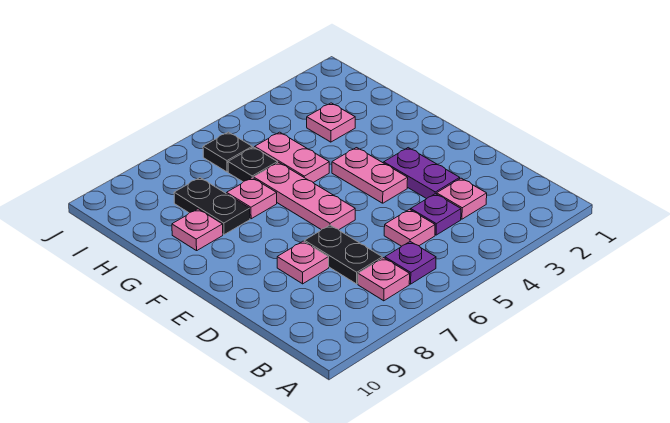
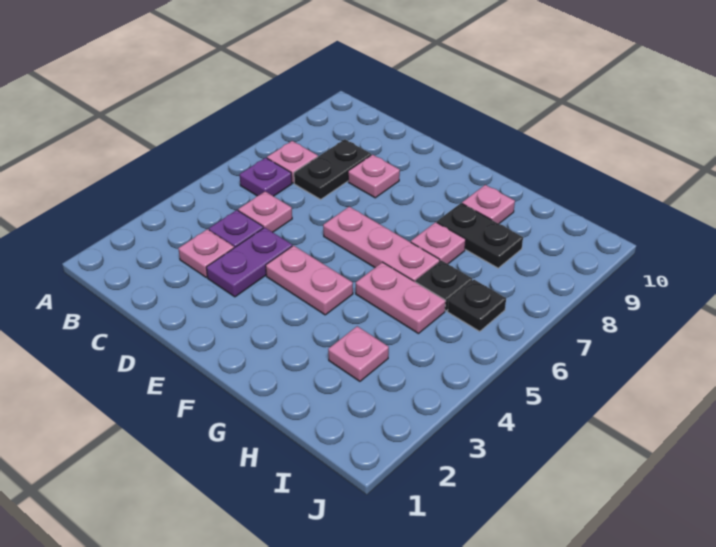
black 1x2 plate [304,225,382,284] -> black 1x2 plate turned to [294,139,371,199]
purple 1x2 plate [384,148,460,199] -> purple 1x2 plate turned to [206,227,292,297]

